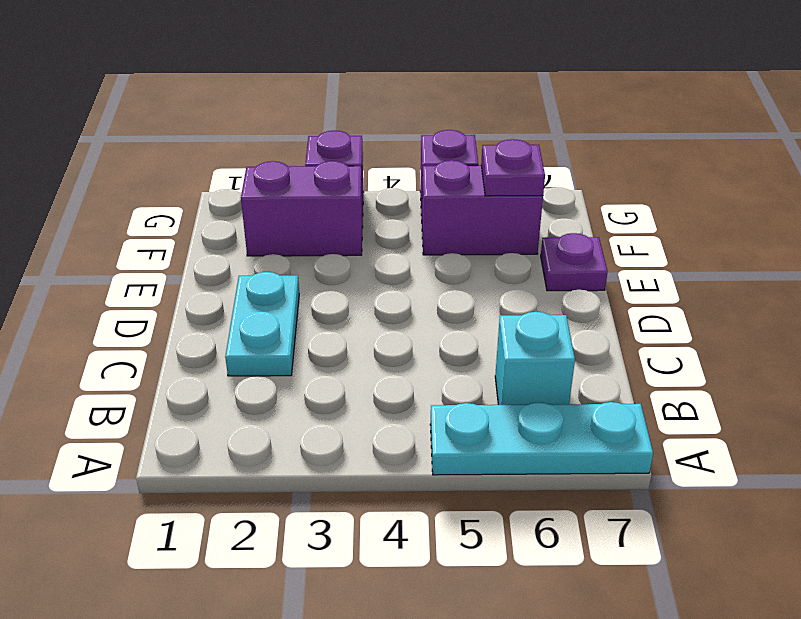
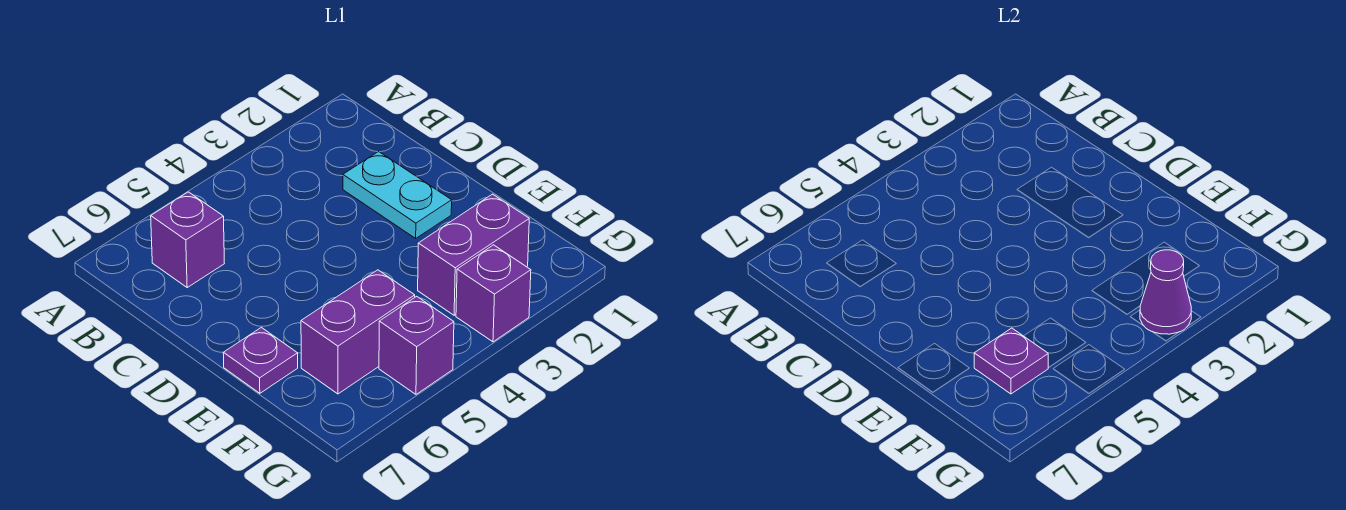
cyan 1x3 plate [430,402,653,475] -> none
cyan 1x1 brick [495,312,575,405] -> purple 1x1 brick [151,192,224,287]
none -> purple 1x1 cone [1140,250,1191,334]

